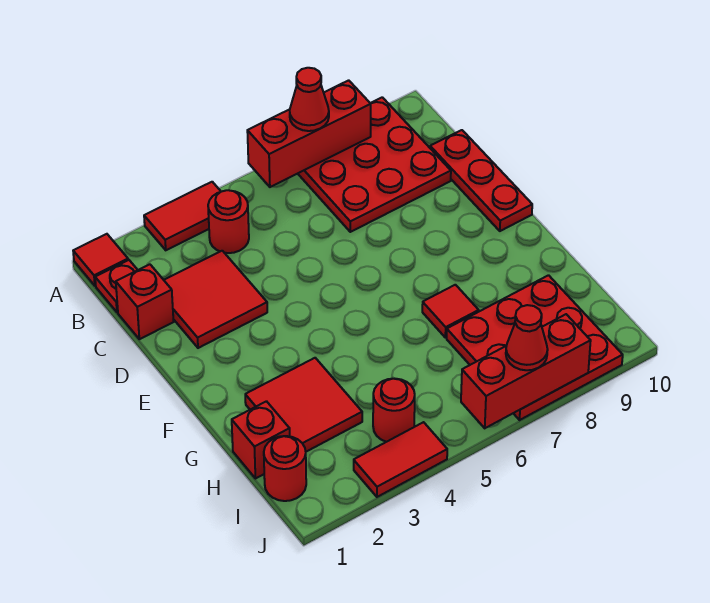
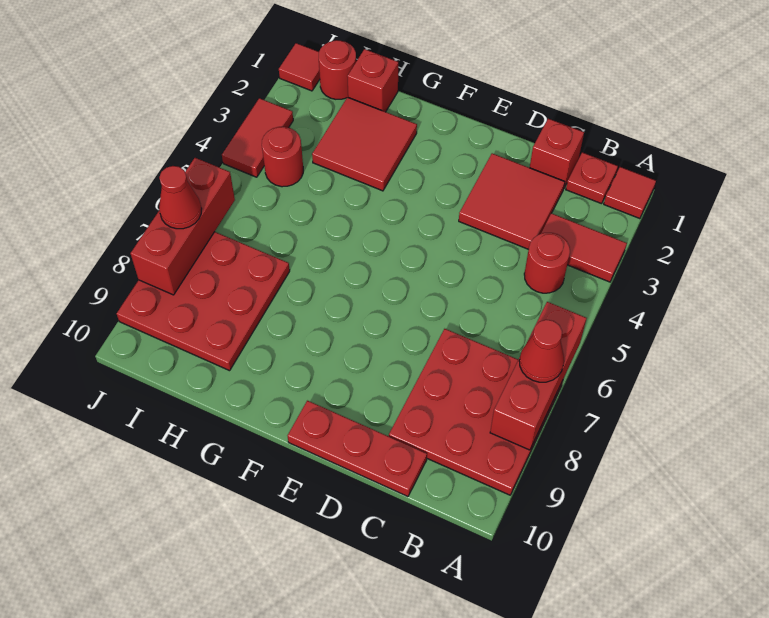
red 1x2 tile [144,182,221,250] -> red 1x2 tile turned to [541,213,627,282]
red 1x1 tile [422,285,479,338] -> red 1x1 tile moved to [279,43,320,91]

